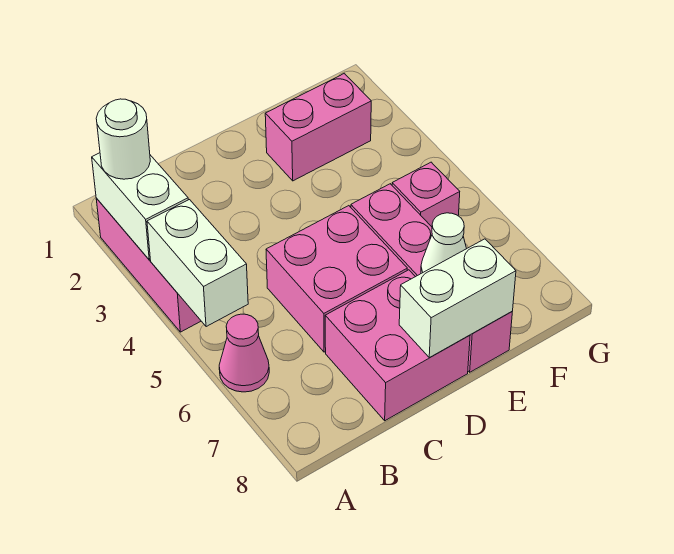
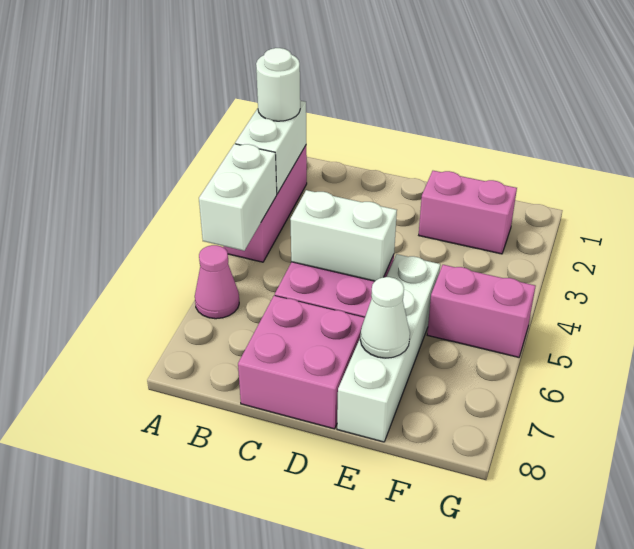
white 1x2 brick [399,239,516,358] -> white 1x2 brick moved to [290,190,397,281]
pink 1x4 brick [351,184,512,372] -> white 1x4 brick [337,254,440,442]
pink 1x1 brick [392,162,460,227] -> pink 1x2 brick [427,265,535,357]

